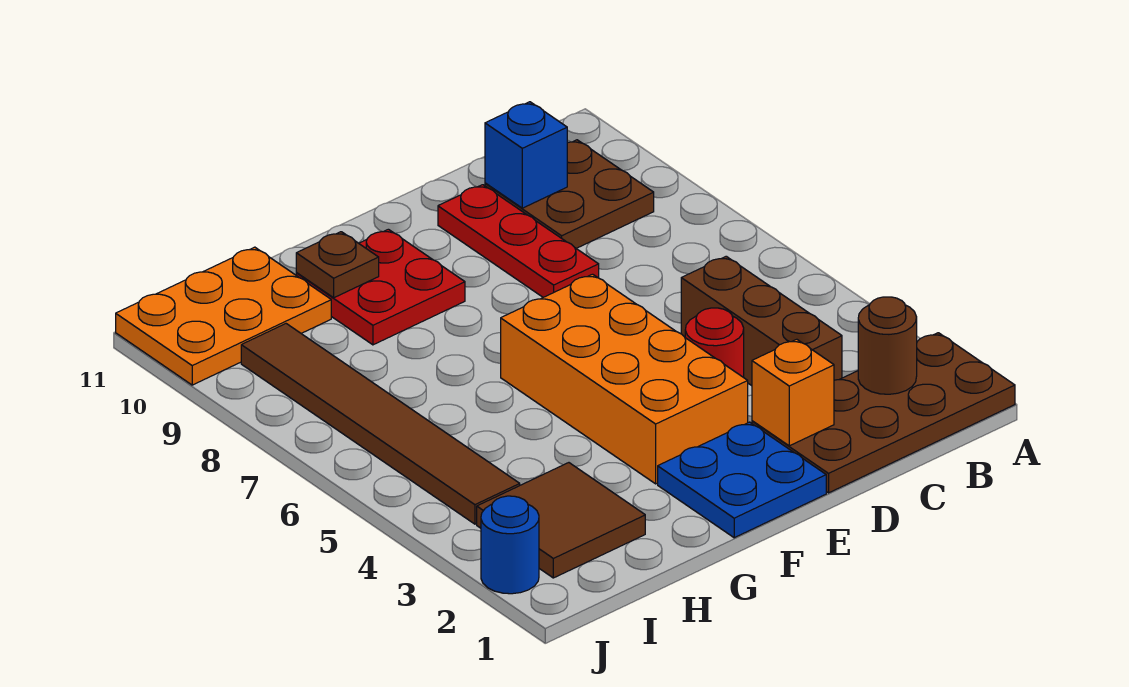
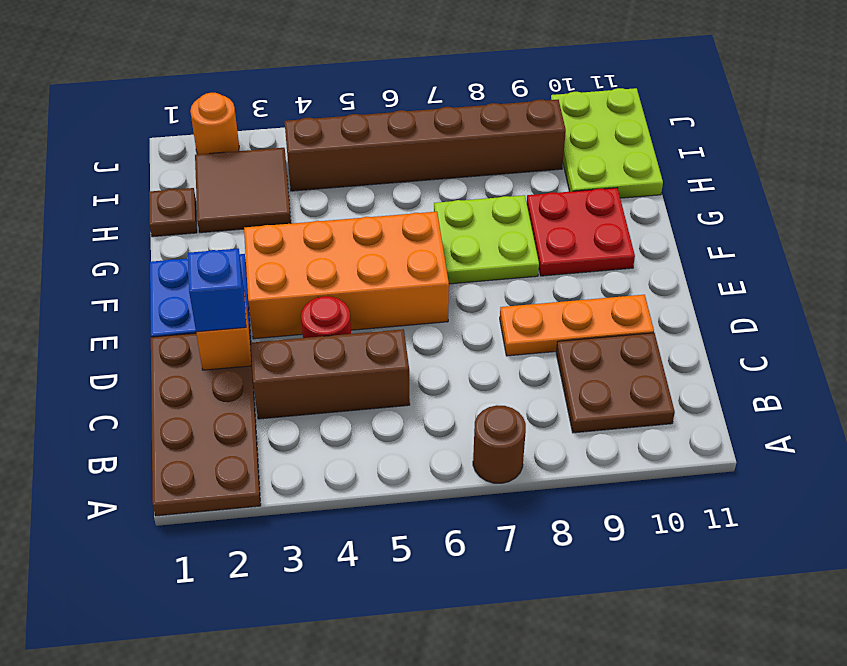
brown 1x1 round brick [858,297,917,394] -> brown 1x1 round brick moved to [473,405,526,483]
blue 1x1 brick [485,102,567,208] -> blue 1x1 brick moved to [188,249,246,332]
red 1x3 plate [438,185,599,297] -> orange 1x3 plate [500,295,654,356]
none -> lime 2x2 plate [434,195,539,284]
brown 1x1 plate [296,232,379,298] -> brown 1x1 plate moved to [149,188,197,237]
orange 2x3 plate [116,247,331,385] -> lime 2x3 plate [551,88,663,198]
brown 1x6 tile [241,324,520,524] -> brown 1x6 brick [285,100,566,191]
blue 1x1 round brick [481,496,539,594] -> orange 1x1 round brick [190,93,239,154]

